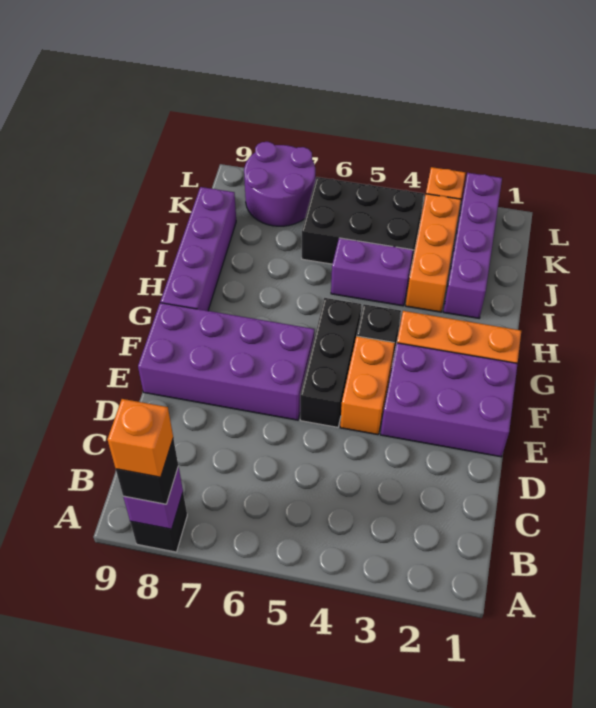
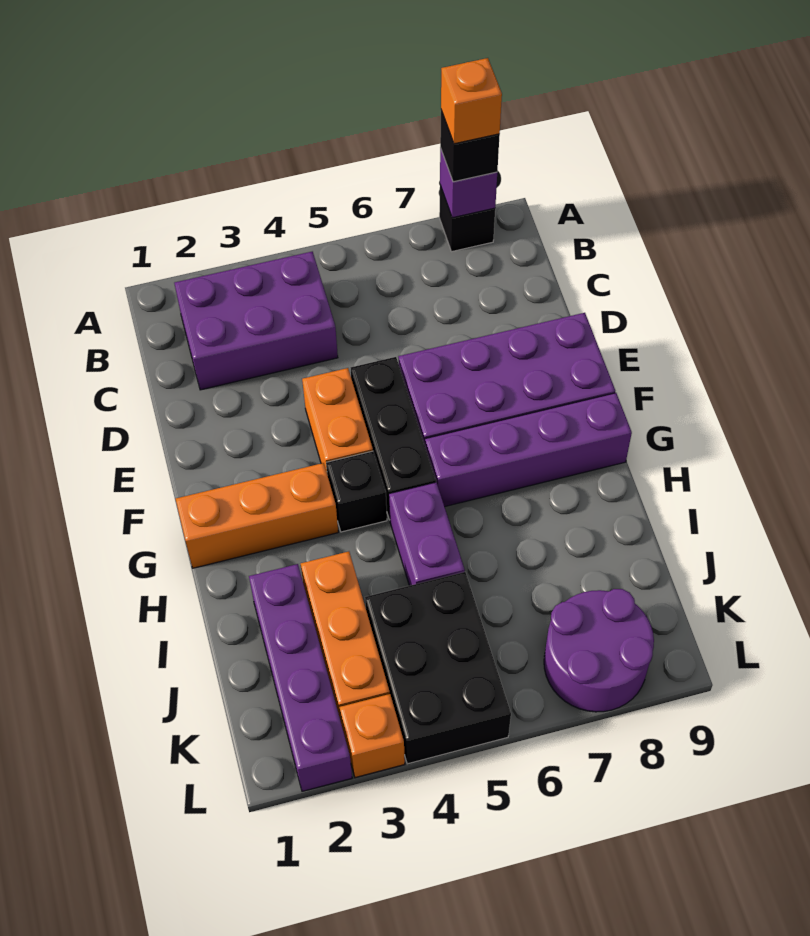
purple 2x3 brick [381,343,517,457] -> purple 2x3 brick moved to [174,252,338,390]
purple 1x4 brick [161,187,236,311] -> purple 1x4 brick turned to [425,393,632,507]
purple 1x2 brick [331,238,413,306] -> purple 1x2 brick turned to [389,482,465,586]
black 2x3 brick [302,177,424,272] -> black 2x3 brick turned to [365,572,511,764]

